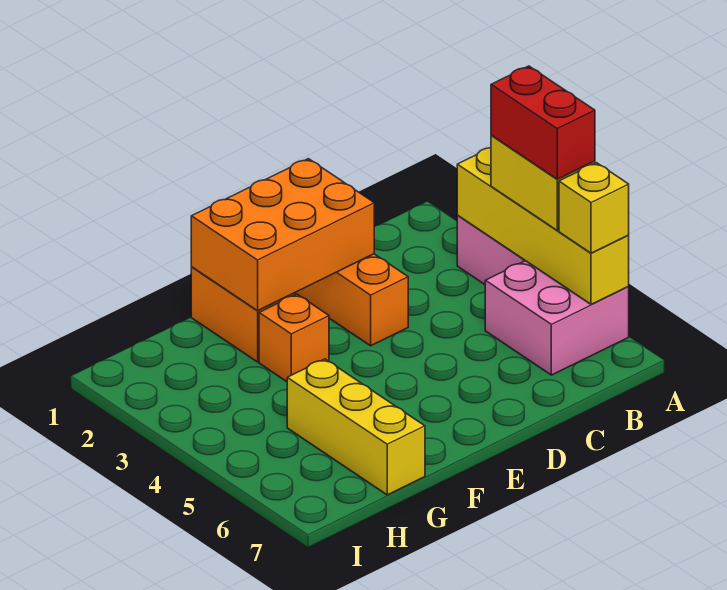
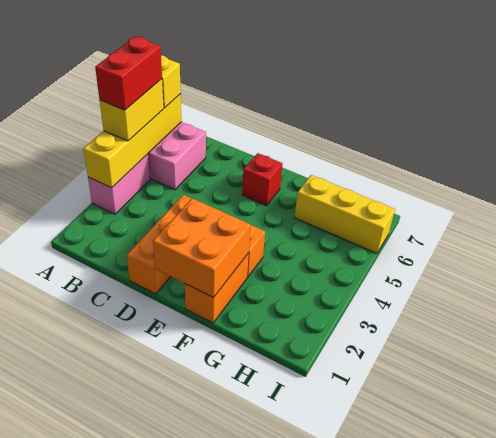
orange 2x3 brick [191,159,374,311] -> orange 2x2 brick [153,198,251,298]
none -> red 1x1 brick [242,153,283,206]
yellow 1x3 brick [287,359,425,495] -> yellow 1x3 brick turned to [294,175,395,253]

